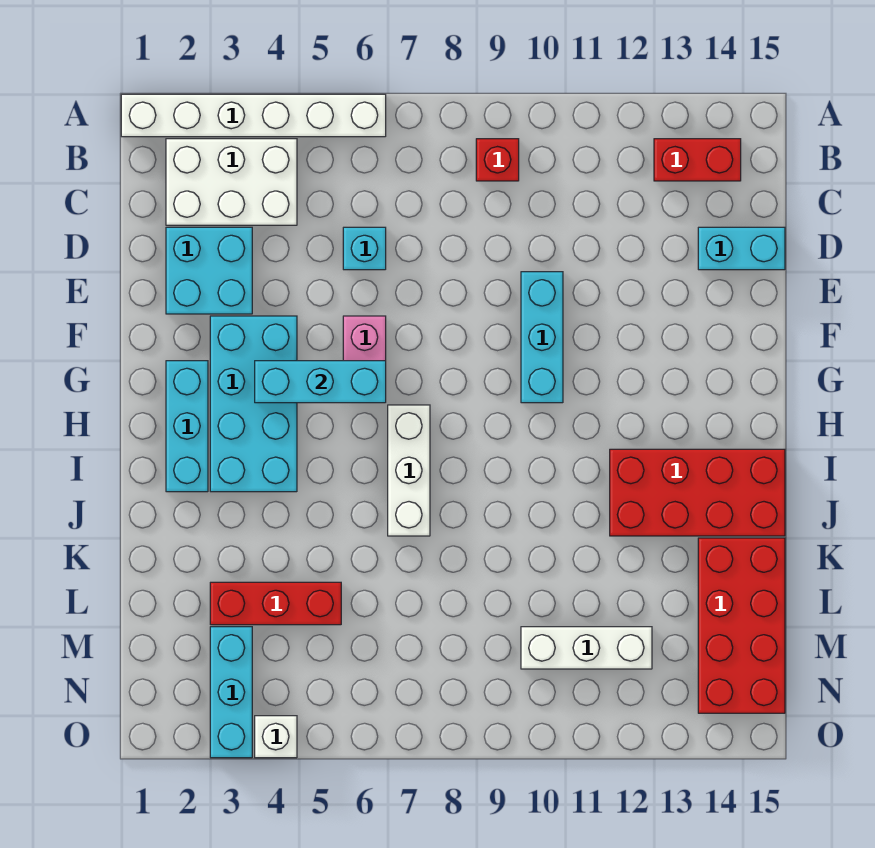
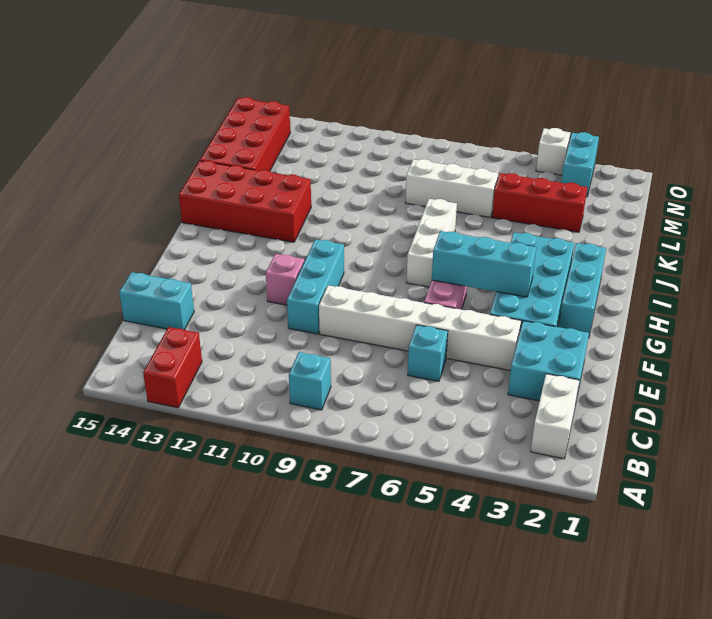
white 1x6 brick [121,94,386,137] -> white 1x6 brick moved to [319,285,521,371]
white 2x3 brick [166,139,297,225] -> white 1x2 brick [531,374,579,459]
red 1x1 brick [476,139,519,181] -> cyan 1x1 brick [289,352,331,410]
red 1x2 brick [654,139,741,181] -> red 1x2 brick turned to [143,327,202,408]
none -> pink 1x1 brick [266,254,304,305]
cyan 1x3 brick [210,627,252,758] -> cyan 1x2 brick [561,132,599,197]
white 1x3 brick [521,627,652,669] -> white 1x3 brick moved to [406,159,498,217]

